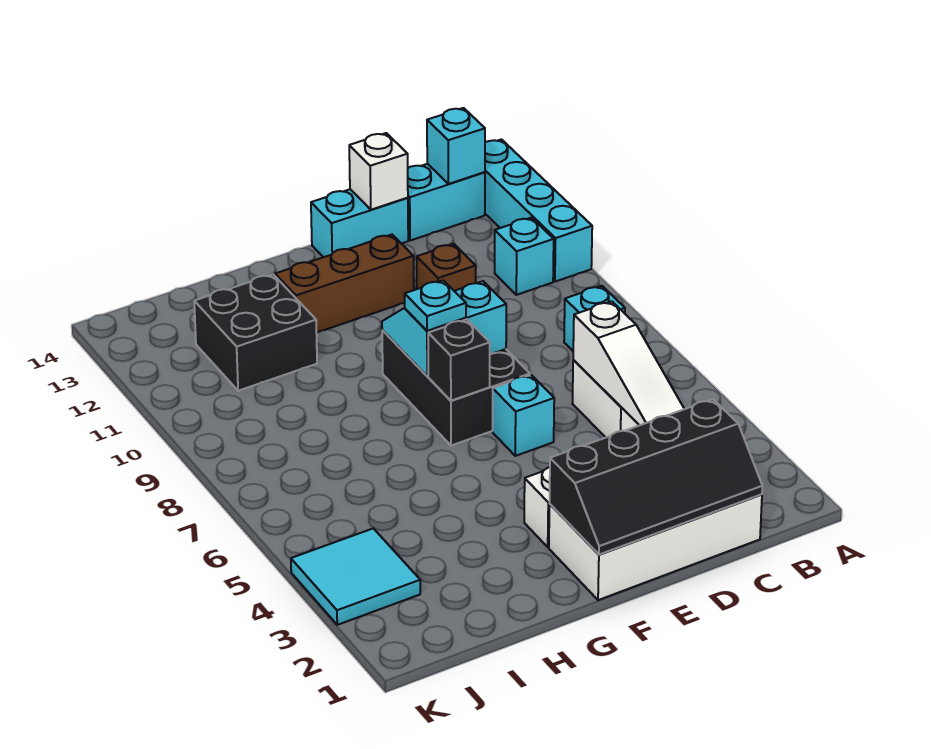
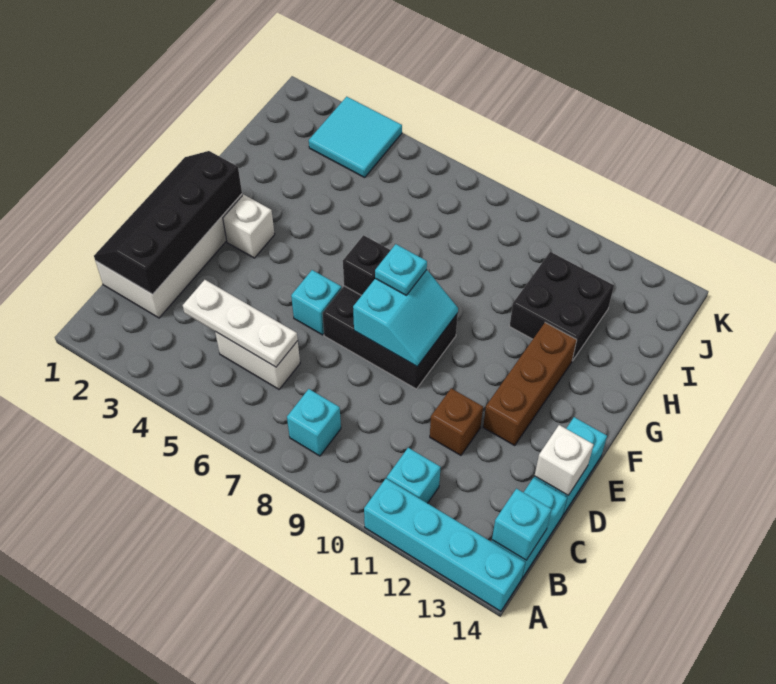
white 1x3 slope [573,302,684,425] -> white 1x3 plate [183,280,298,367]

